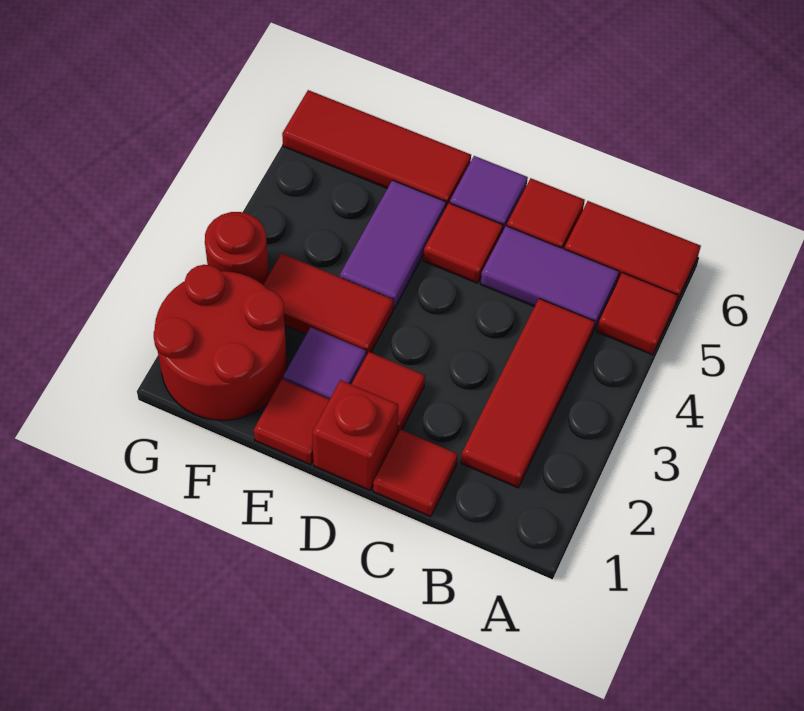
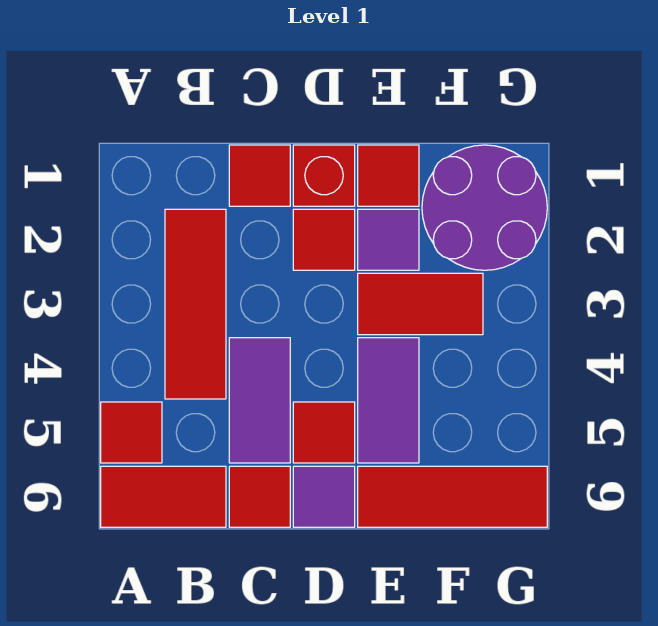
purple 1x2 tile [481,226,619,331] -> purple 1x2 tile turned to [229,338,290,463]
red 2x2 round brick [154,265,287,420] -> purple 2x2 round brick [422,145,547,270]
red 1x1 round brick [205,212,269,284] -> none

